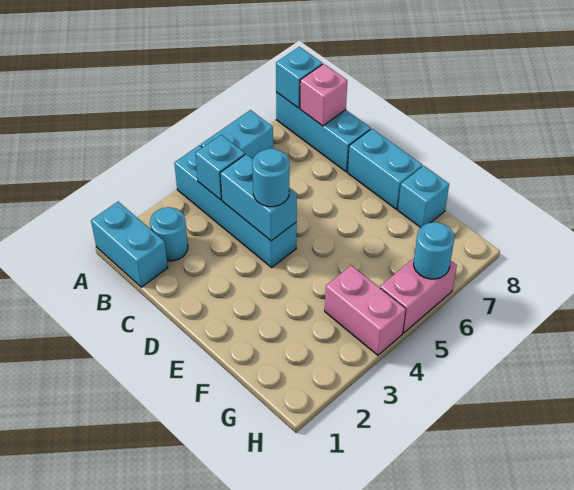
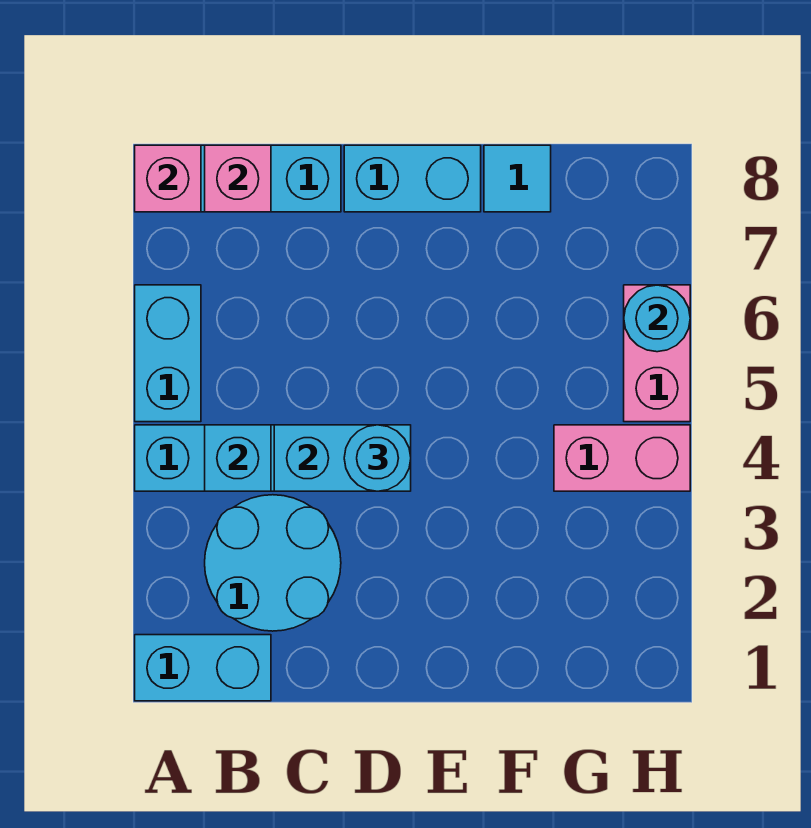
cyan 1x1 brick [276,47,322,108] -> pink 1x1 brick [135,145,201,212]
cyan 1x1 round brick [150,207,188,261] -> cyan 2x2 round brick [205,495,341,631]
cyan 1x1 brick [398,166,449,228] -> cyan 1x1 tile [484,145,551,212]

